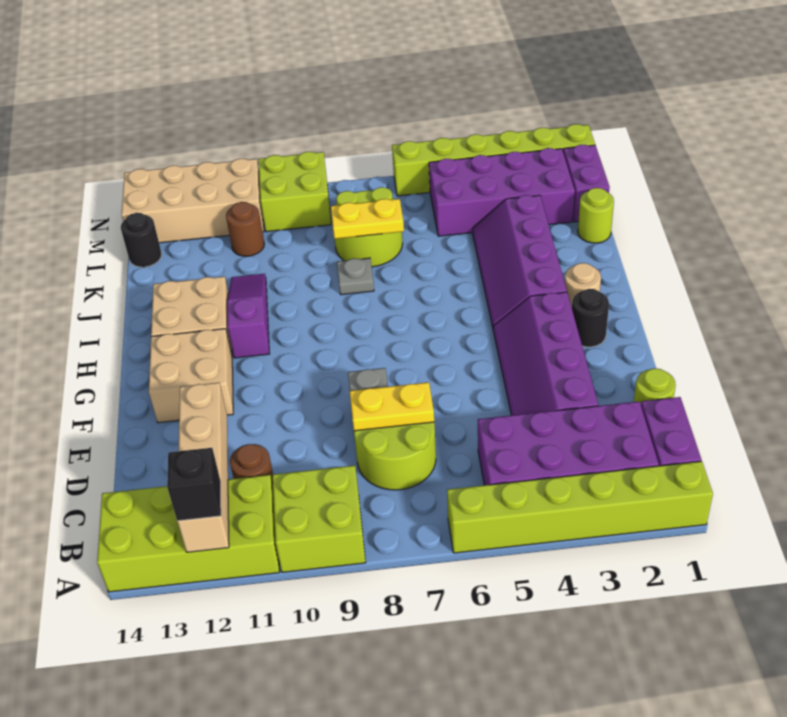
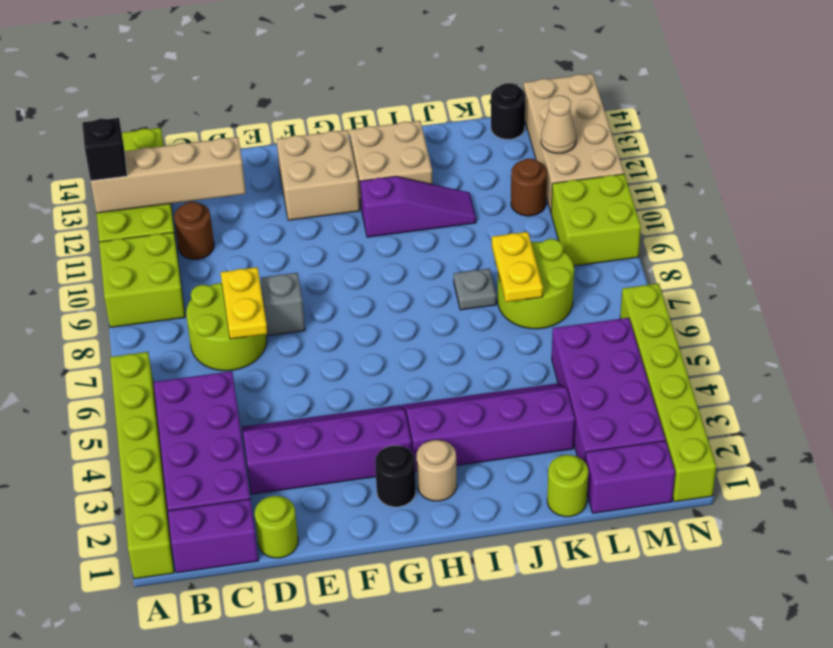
none -> tan 1x1 cone [541,95,576,154]

